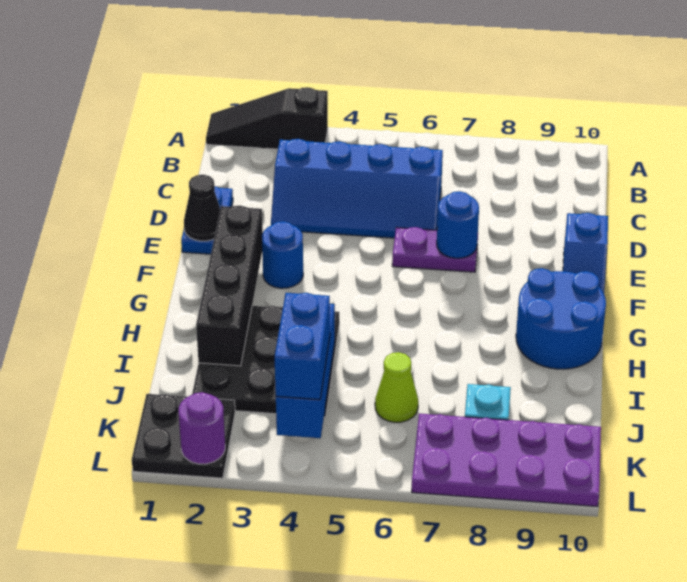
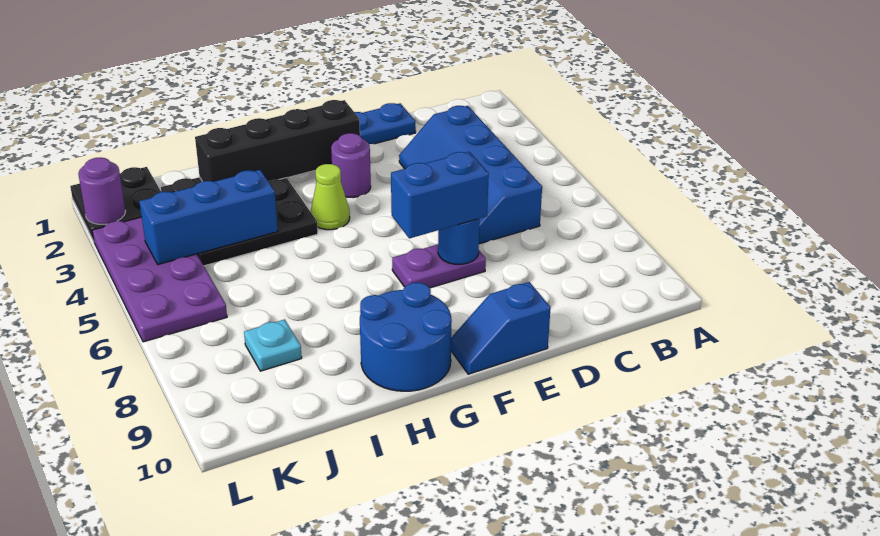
black 1x3 slope [206,87,328,149] -> none
black 1x1 cone [184,175,220,241] -> none
purple 1x2 plate [392,227,478,272] -> purple 1x2 plate turned to [392,245,486,288]
blue 1x1 round brick [262,221,303,288] -> purple 1x1 round brick [331,133,371,198]
blue 1x2 brick [275,293,330,400] -> blue 1x2 brick moved to [391,152,489,239]
lime 1x1 cone [375,352,418,422] -> lime 1x1 cone moved to [311,164,350,230]
purple 2x4 plate [412,414,601,507] -> purple 2x4 plate moved to [92,217,227,342]

